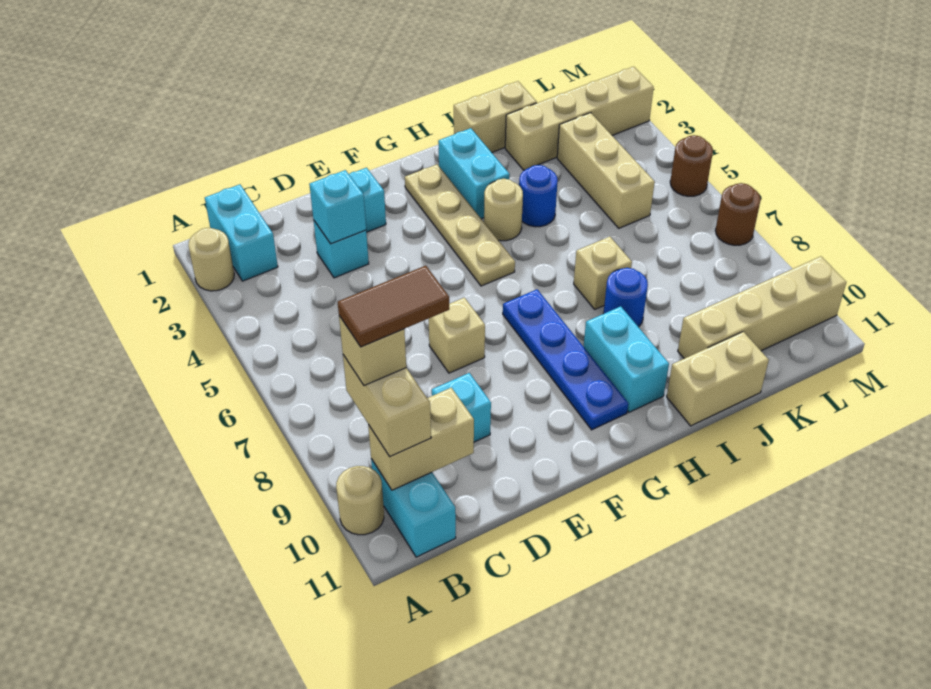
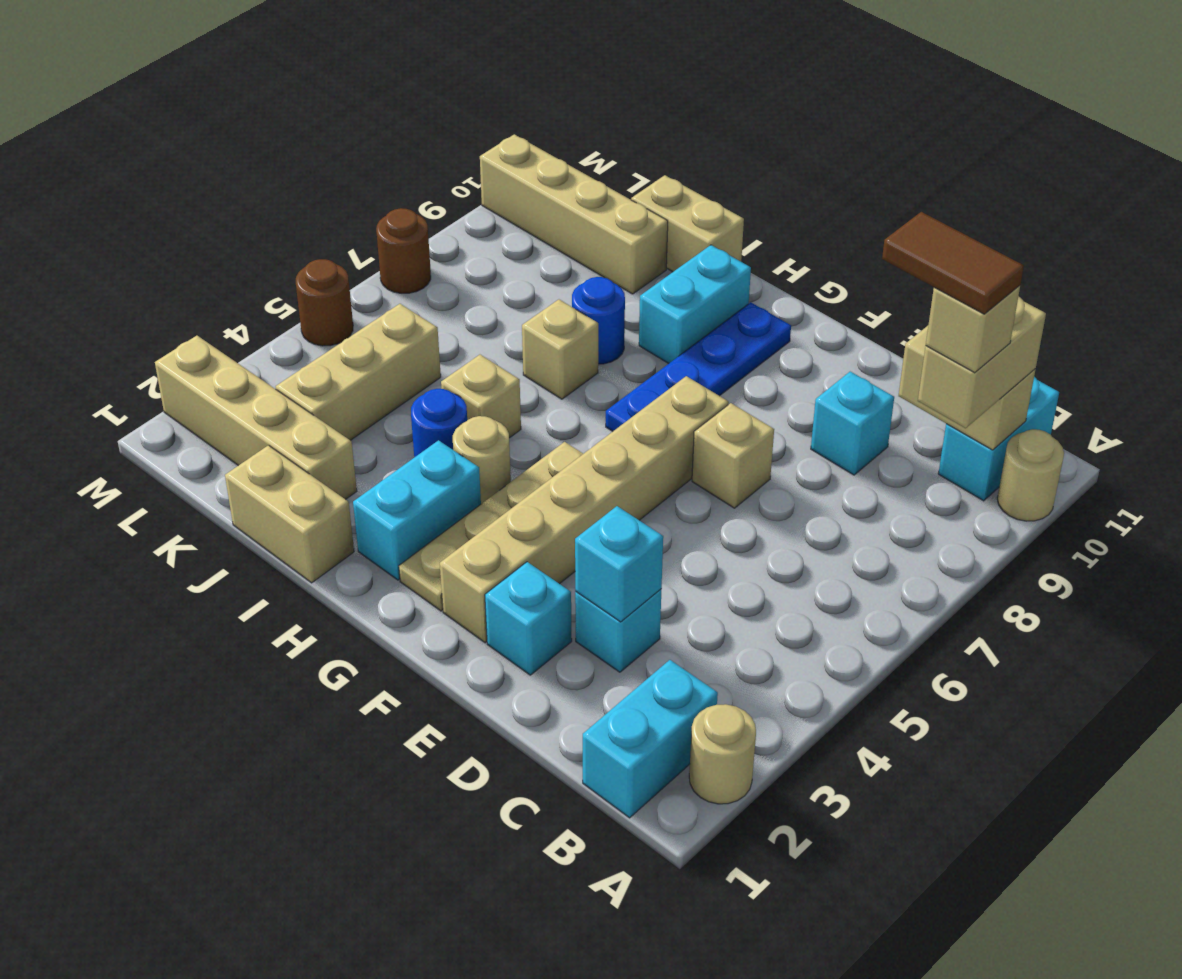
none -> tan 1x6 brick [440,376,729,643]
none -> tan 1x1 brick [441,355,521,438]

